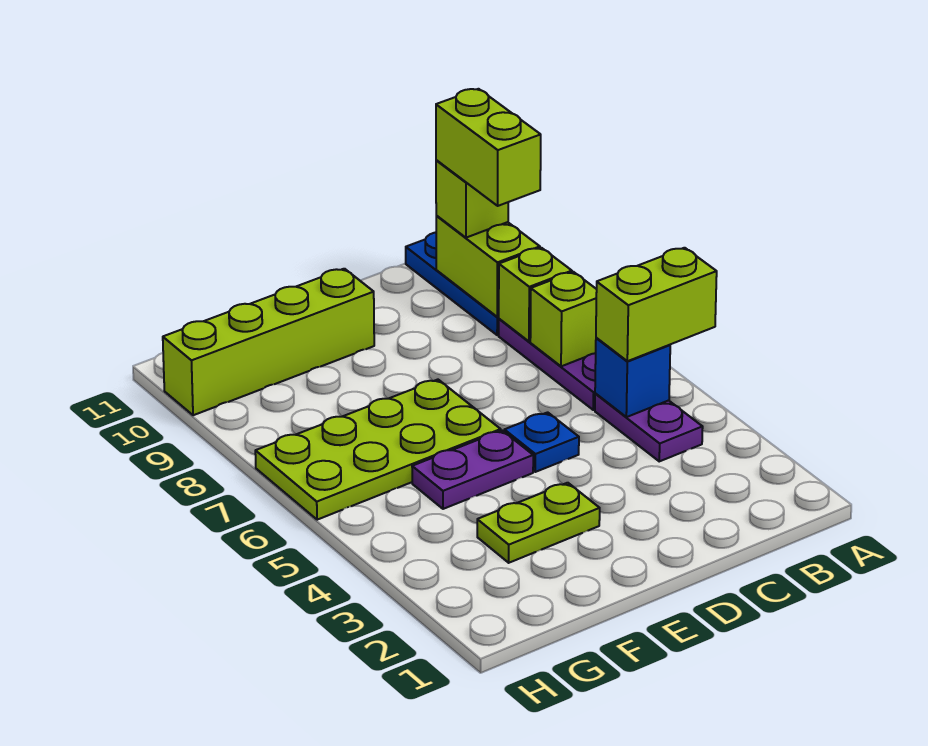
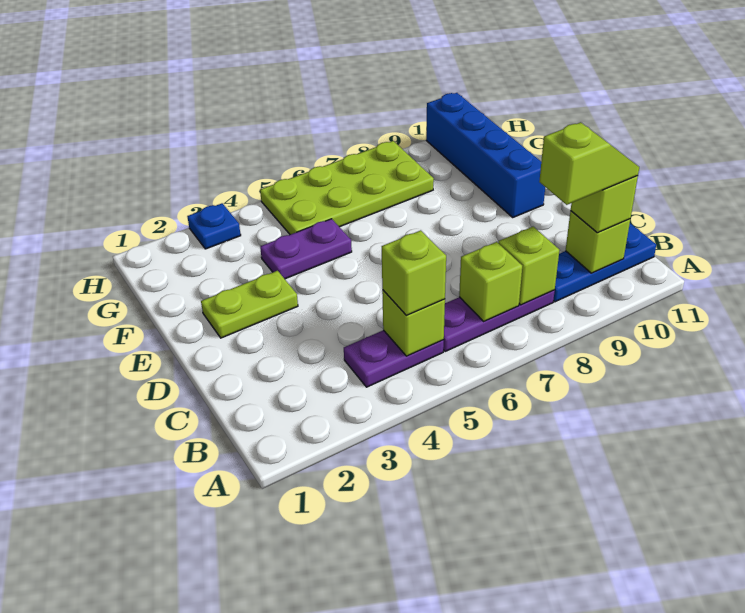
lime 1x2 brick [596,248,717,361] -> lime 1x1 brick [382,230,446,316]
blue 1x1 brick [595,338,670,417] -> lime 1x1 brick [382,290,445,356]
lime 1x2 brick [436,216,540,317] -> lime 1x1 brick [566,211,630,273]
lime 1x2 brick [436,89,541,206] -> lime 1x2 slope [539,122,639,205]
blue 1x1 plate [504,412,579,472] -> blue 1x1 plate moved to [187,203,241,249]
lime 1x2 plate [477,483,600,563] -> lime 1x2 plate turned to [201,271,298,338]
purple 1x2 plate [412,431,533,509] -> purple 1x2 plate turned to [260,219,352,279]
lime 2x4 plate [255,380,501,520] -> lime 2x4 plate turned to [260,141,434,235]
lime 1x4 brick [163,269,374,415] -> blue 1x4 brick [426,93,545,217]

